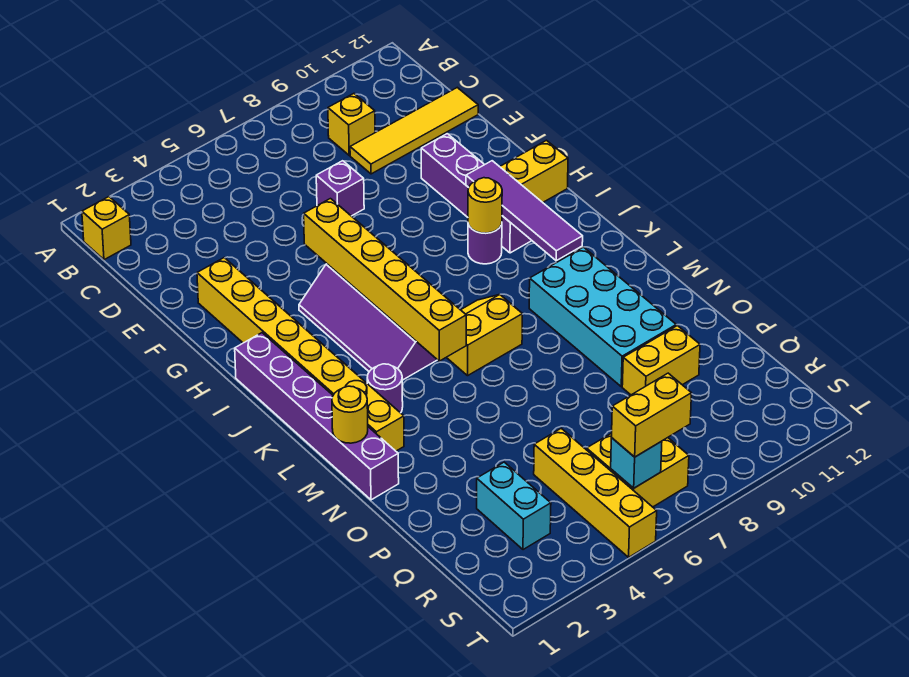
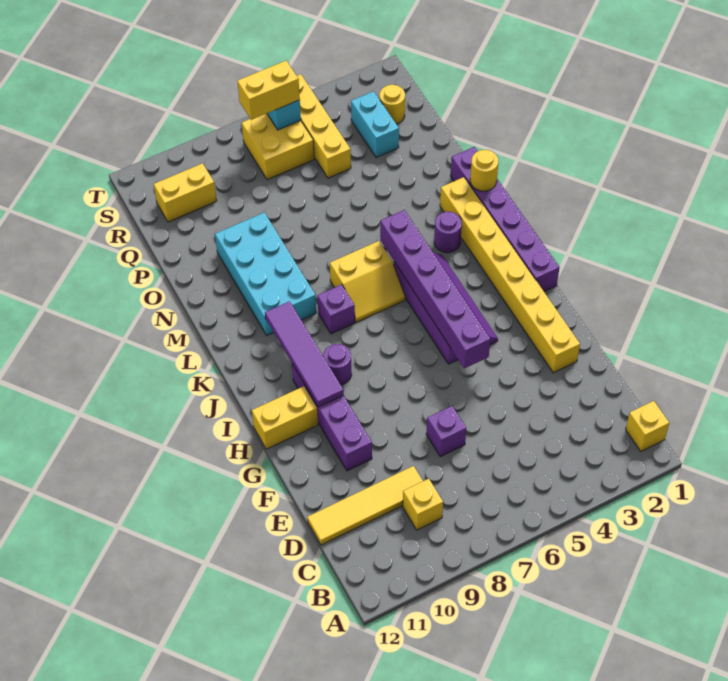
yellow 1x6 brick [304,199,466,361] -> purple 1x6 brick [380,210,490,369]
yellow 1x1 round brick [468,178,502,233] -> yellow 1x1 round brick moved to [380,85,405,124]
none -> purple 1x1 brick [317,285,355,334]
yellow 1x2 brick [622,326,700,395] -> yellow 1x2 brick moved to [154,163,217,222]

